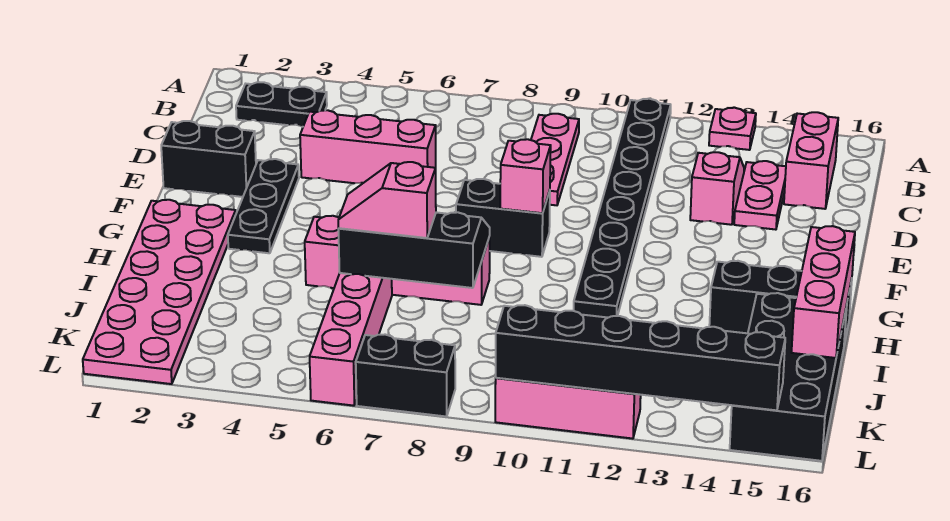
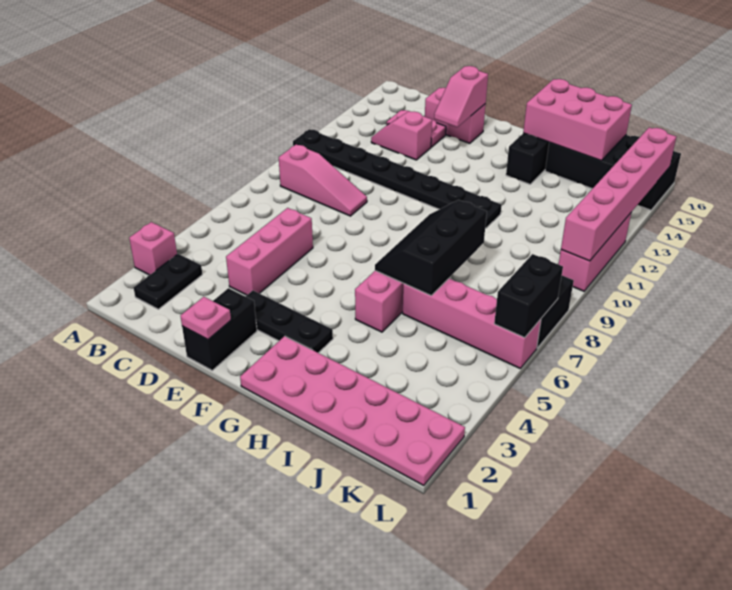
pink 1x1 plate [709,108,756,150] -> pink 1x1 plate moved to [181,297,231,340]
pink 1x3 plate [531,114,579,205] -> pink 1x3 slope [279,144,367,216]
pink 1x2 brick [784,112,838,209] -> pink 1x2 brick moved to [425,88,486,143]
black 1x2 brick [456,179,550,257] -> black 1x2 brick moved to [494,254,563,338]
pink 1x1 brick [500,139,551,213] -> pink 1x1 brick moved to [129,222,177,275]
pink 1x3 brick [791,226,855,358] -> pink 2x3 brick [523,79,632,161]
pink 1x2 slope [338,162,436,238] -> pink 1x2 slope moved to [434,66,488,127]
black 1x6 brick [496,305,785,410] -> pink 1x6 brick [561,127,676,261]

